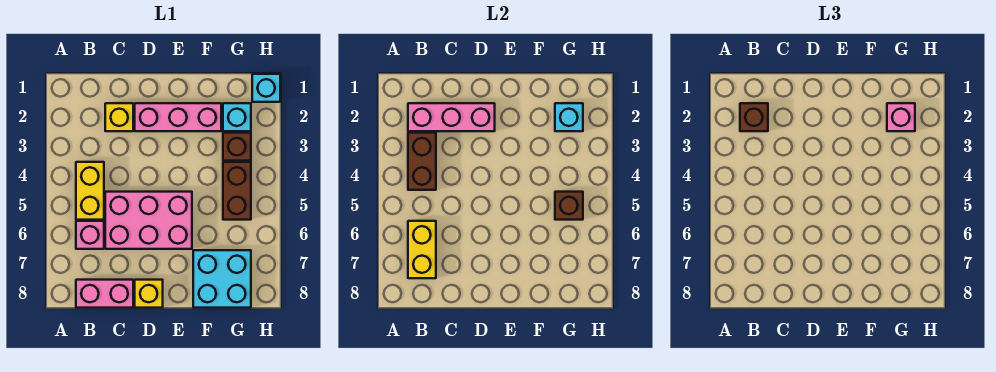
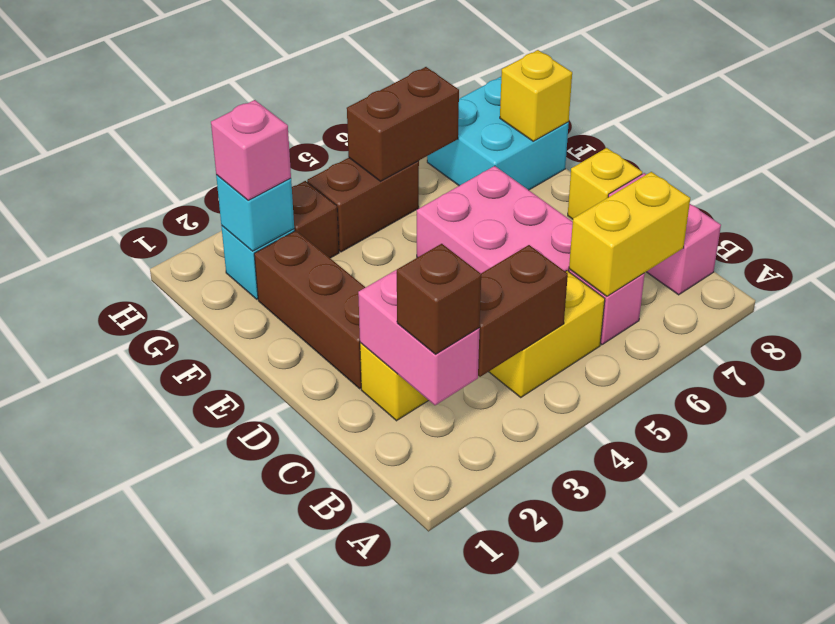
pink 1x3 brick [408,103,495,131] -> pink 1x2 brick [358,270,480,405]
pink 1x3 brick [135,103,221,131] -> brown 1x3 brick [254,231,365,389]
none -> yellow 1x1 brick [500,50,572,141]
brown 1x1 brick [555,192,583,220] -> brown 1x2 brick [347,67,459,181]
cyan 1x1 brick [252,74,280,102] -> none

